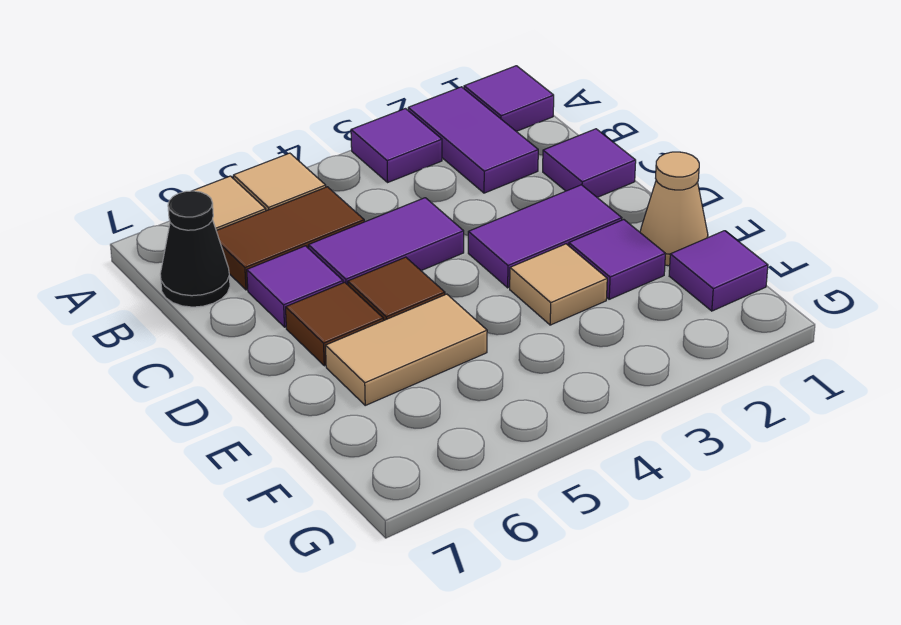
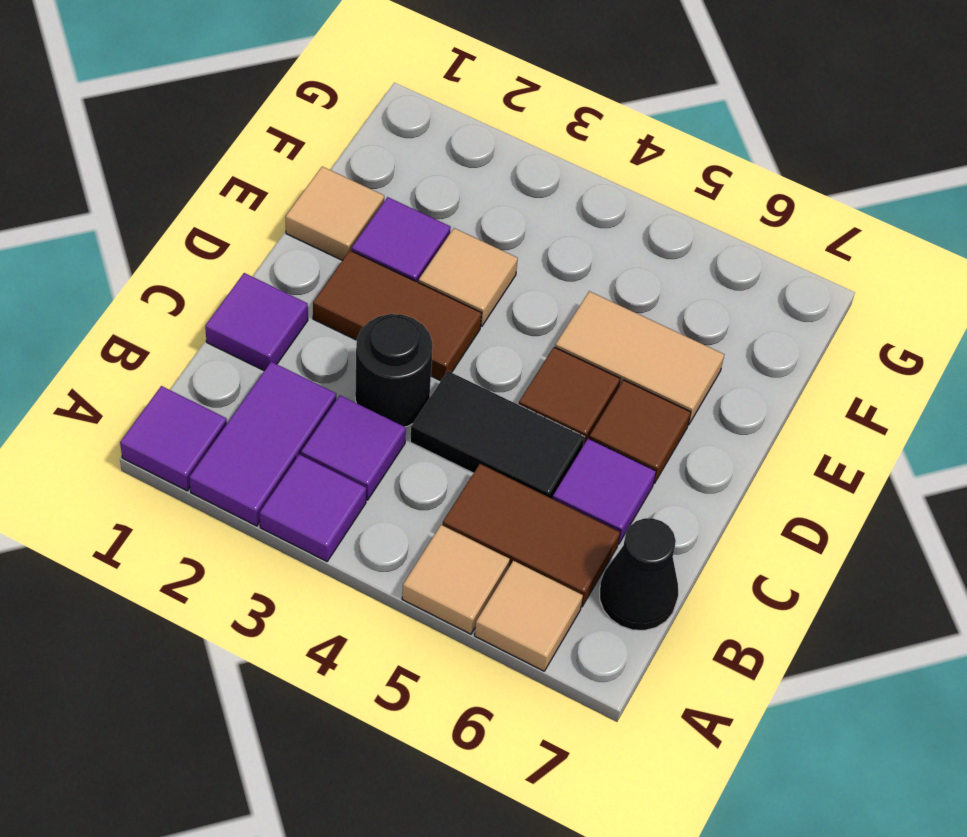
none -> black 1x1 round brick [355,314,433,427]
purple 1x2 tile [309,198,464,285] -> black 1x2 tile [410,371,584,499]
purple 1x2 tile [468,185,622,288] -> brown 1x2 tile [313,250,482,381]
tan 1x1 cone [640,152,708,266] -> tan 1x1 tile [285,167,384,260]
purple 1x1 tile [669,231,768,311] -> purple 1x1 tile moved to [301,395,406,500]

